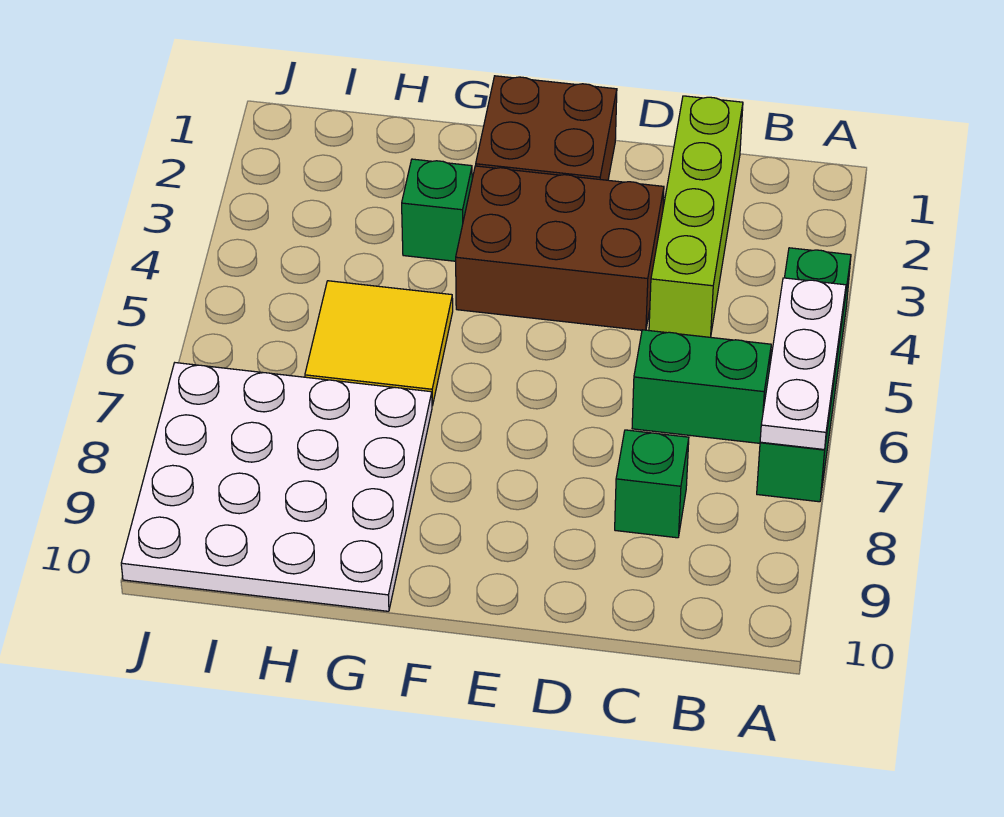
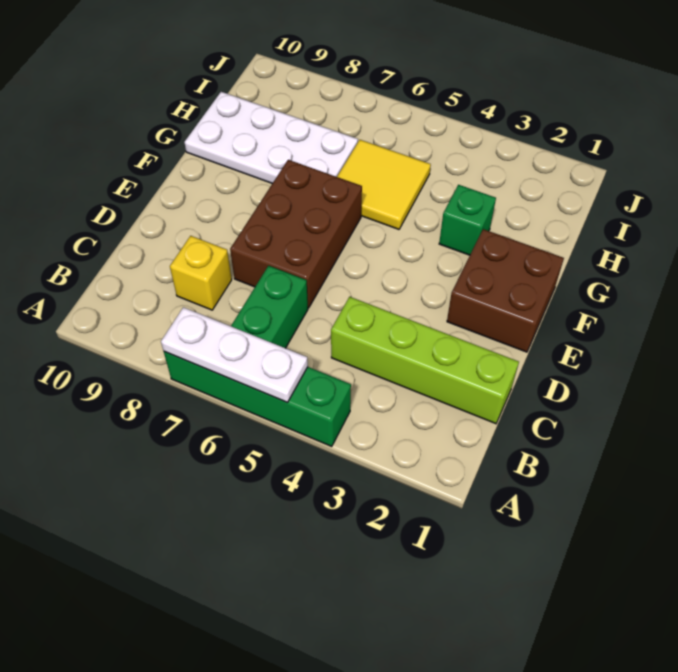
green 1x1 brick [615,430,689,538] -> yellow 1x1 brick [170,236,232,310]
brown 2x3 brick [456,166,664,330] -> brown 2x3 brick moved to [230,160,362,308]
white 4x4 plate [121,363,432,611] -> white 2x4 plate [184,92,358,184]

